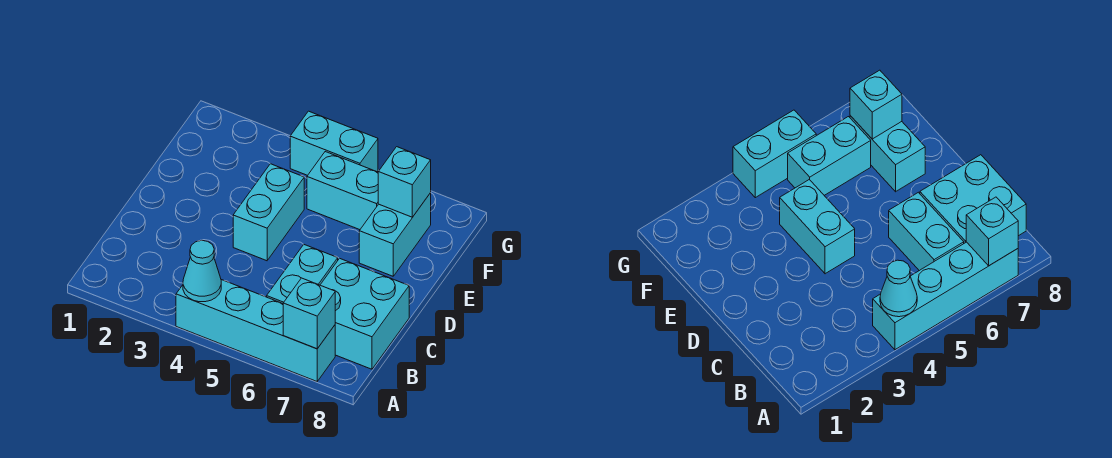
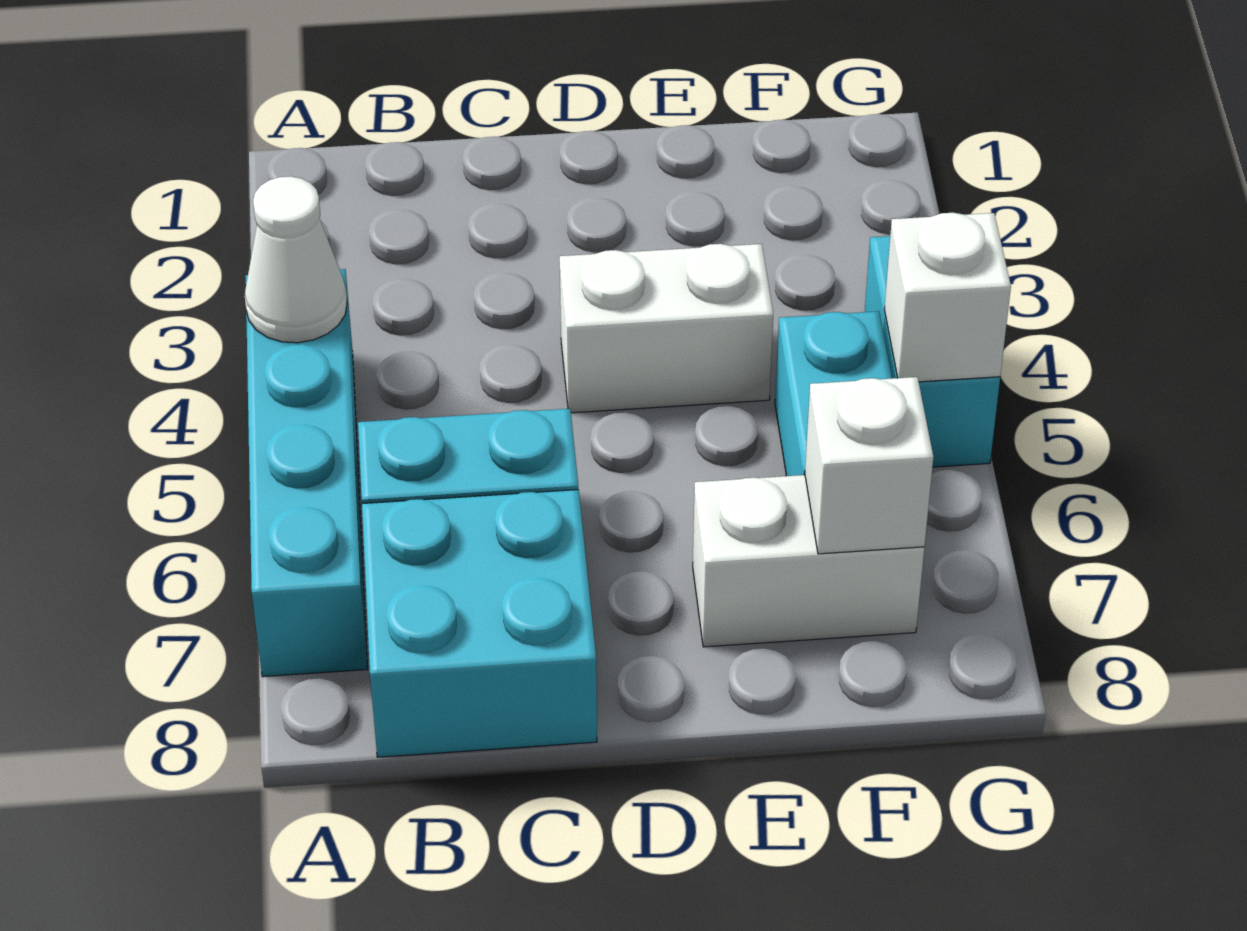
cyan 1x1 cone [183,240,221,302] -> white 1x1 cone [245,176,347,343]
cyan 1x1 brick [283,278,335,349] -> none
cyan 1x2 brick [233,164,304,261] -> white 1x2 brick [560,244,773,413]
cyan 1x2 brick [359,193,431,276] -> white 1x2 brick [693,475,924,647]
cyan 1x1 brick [378,147,431,217] -> white 1x1 brick [805,377,933,554]
none -> white 1x1 brick [884,213,1011,382]

